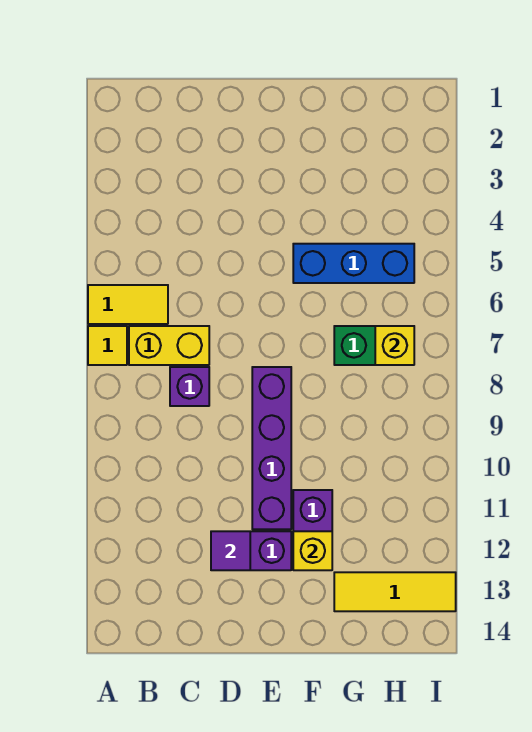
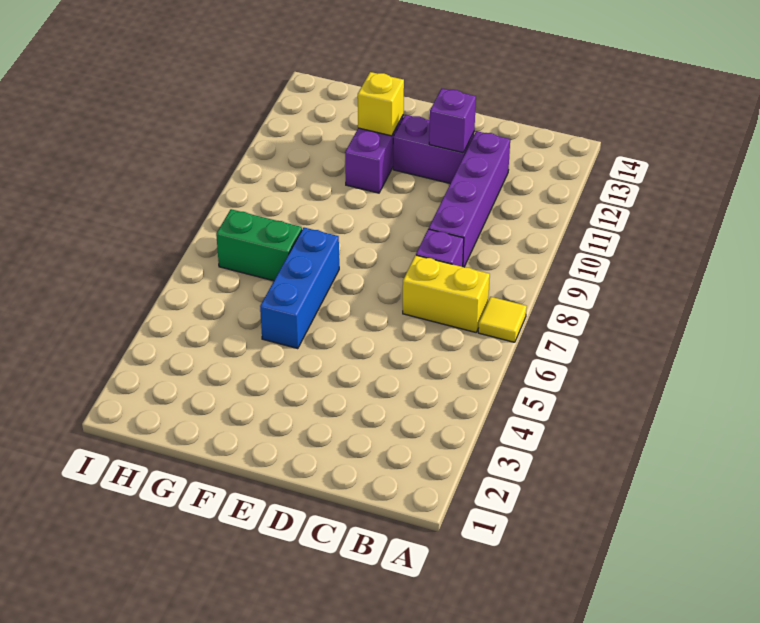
yellow 1x2 tile [88,285,168,324] -> none
purple 1x1 tile [211,531,250,570] -> purple 1x1 brick [429,88,476,153]
purple 1x4 brick [252,367,291,529] -> purple 1x4 brick moved to [429,131,510,267]
blue 1x3 brick [293,244,414,283] -> blue 1x3 brick turned to [260,228,339,349]
yellow 1x3 tile [334,572,456,611] -> none
yellow 1x1 brick [375,326,414,365] -> none

